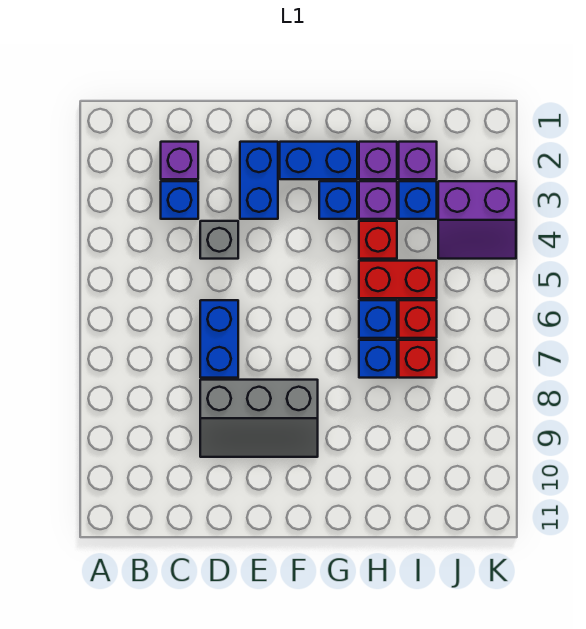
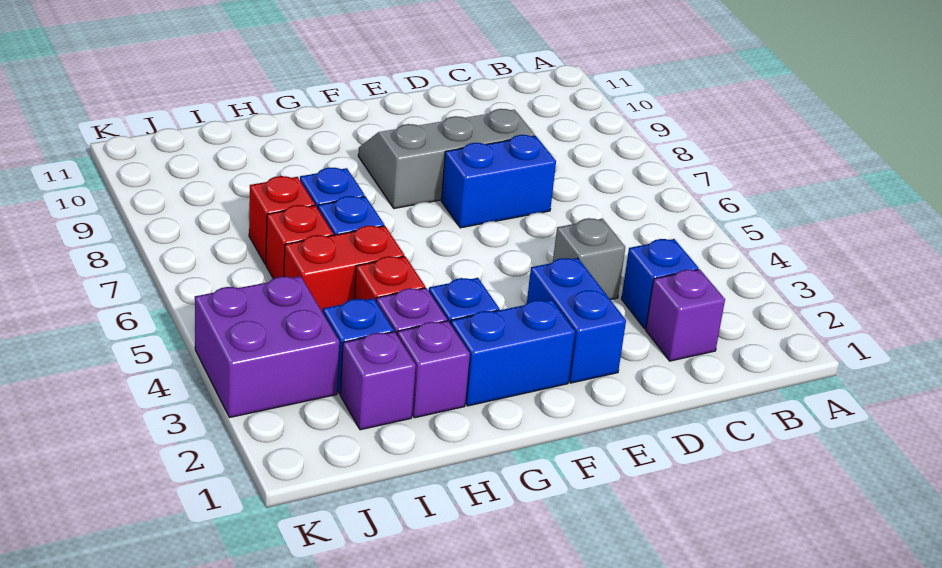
blue 1x2 brick [200,300,238,378] -> blue 1x2 brick turned to [441,135,556,228]
purple 2x2 slope [438,181,516,259] -> purple 2x2 brick [195,276,339,418]

